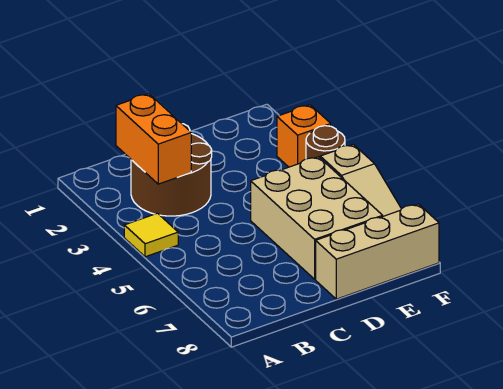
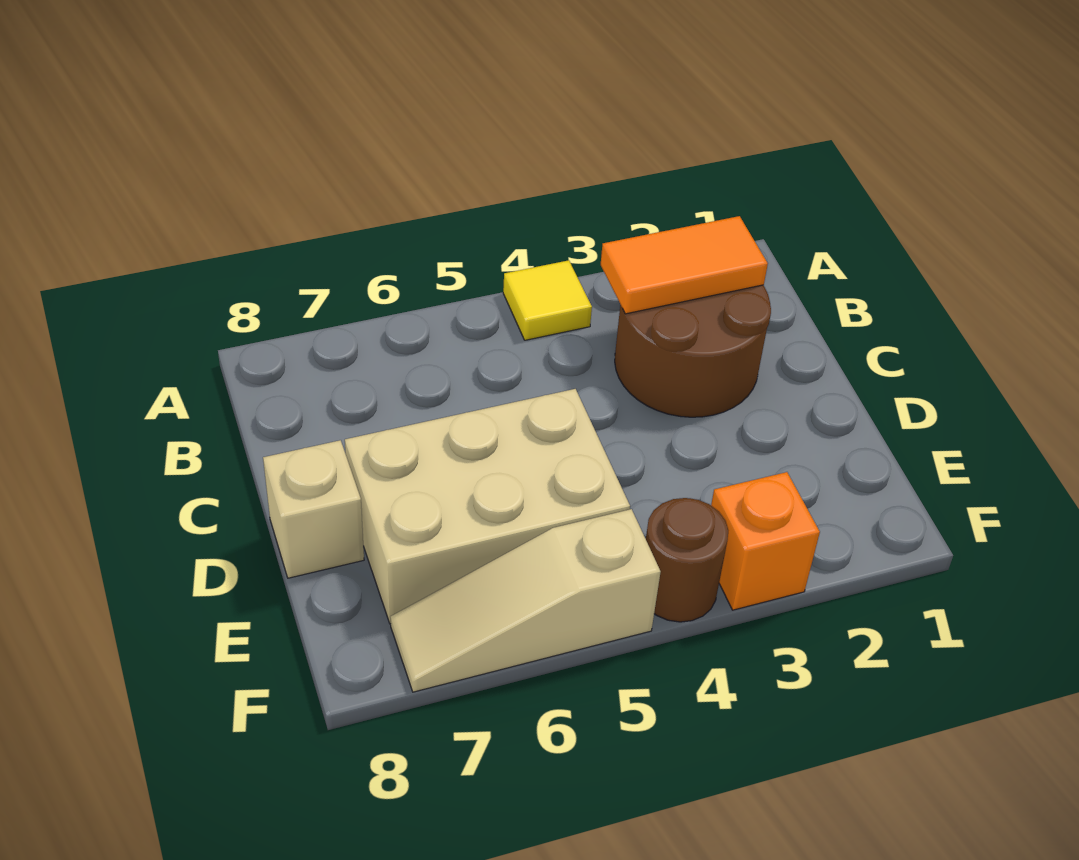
orange 1x2 brick [116,94,191,184] -> orange 1x2 tile [601,216,768,314]
tan 1x3 brick [316,204,439,299] -> tan 1x1 brick [263,440,364,578]

